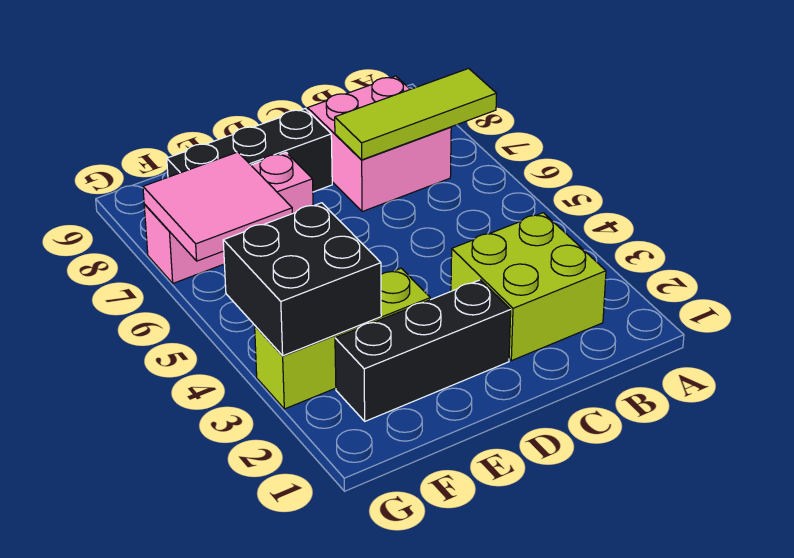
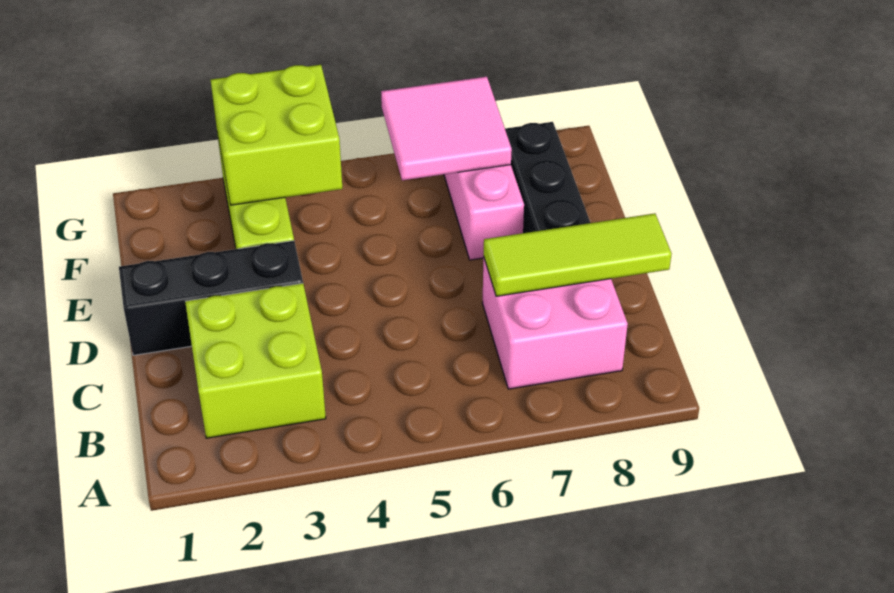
lime 1x3 tile [335,68,497,160] -> lime 1x3 tile turned to [484,213,672,296]
black 1x3 brick [335,280,511,421] -> black 1x3 brick turned to [119,241,303,355]
black 2x2 brick [223,203,381,356] -> lime 2x2 brick [211,65,342,205]

